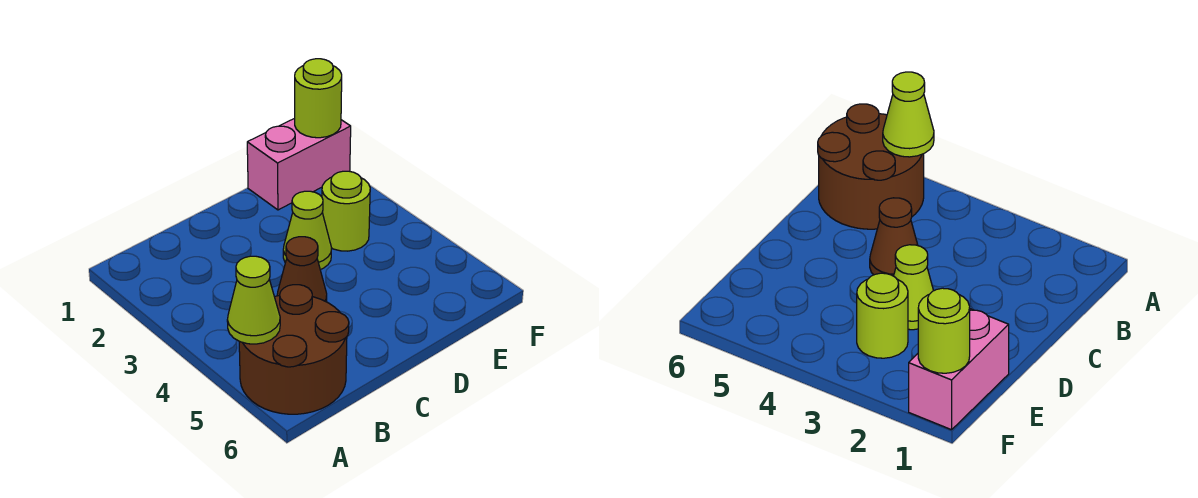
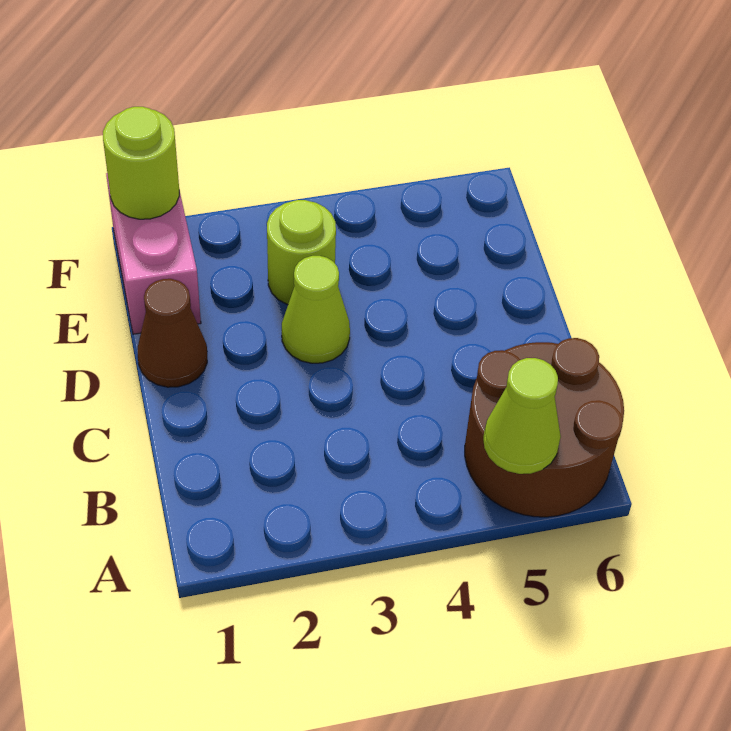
brown 1x1 cone [277,237,327,302] -> brown 1x1 cone moved to [138,279,207,387]

